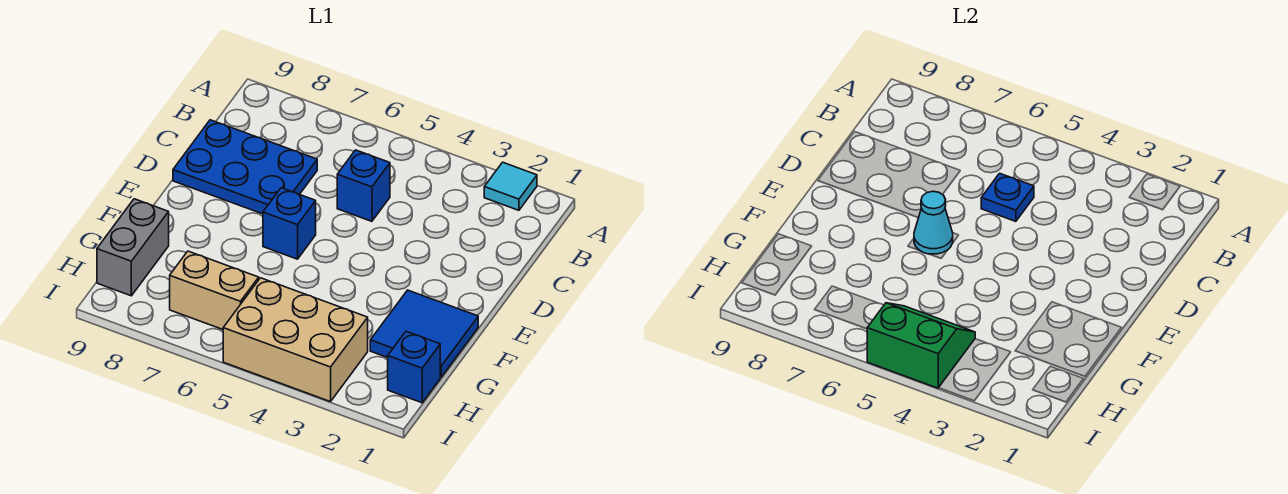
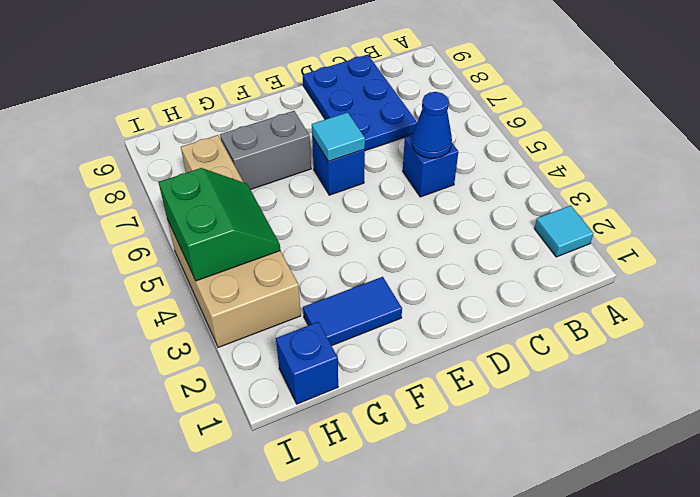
blue 1x1 plate [981,173,1034,221] -> blue 1x1 cone [412,92,452,158]
cyan 1x1 cone [914,191,953,254] -> cyan 1x1 tile [312,112,365,161]
blue 2x2 tile [370,290,478,377] -> blue 1x2 tile [303,277,402,346]
grey 1x2 brick [97,199,169,296] -> grey 1x2 brick moved to [220,111,311,190]

